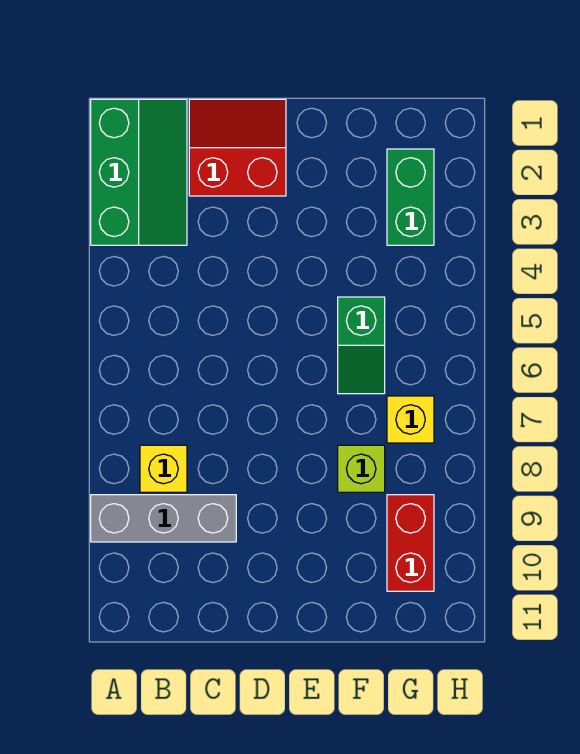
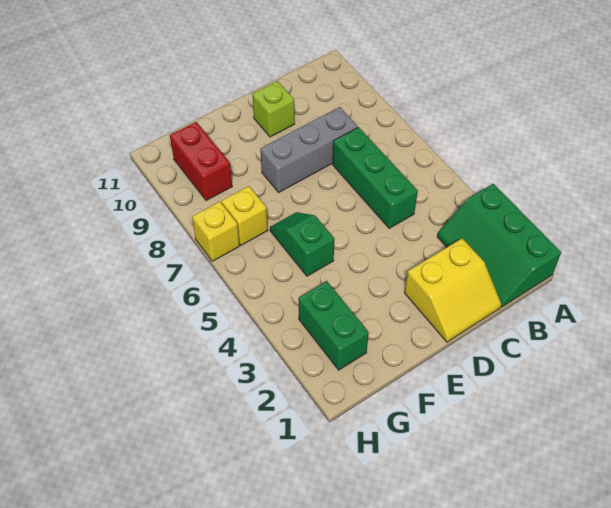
grey 1x3 brick [91,495,236,542] -> grey 1x3 brick moved to [260,107,358,192]
yellow 1x1 brick [140,445,187,492] -> yellow 1x1 brick moved to [192,202,240,261]
red 2x2 slope [189,99,286,196] -> yellow 2x2 slope [404,238,501,342]
none -> green 1x3 brick [333,127,418,228]
lime 1x1 brick [338,445,385,492] -> lime 1x1 brick moved to [252,81,295,137]

